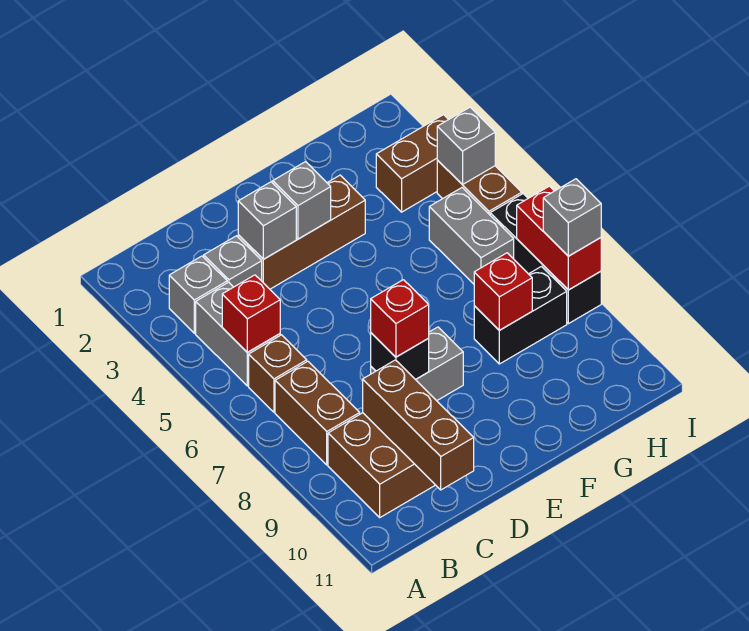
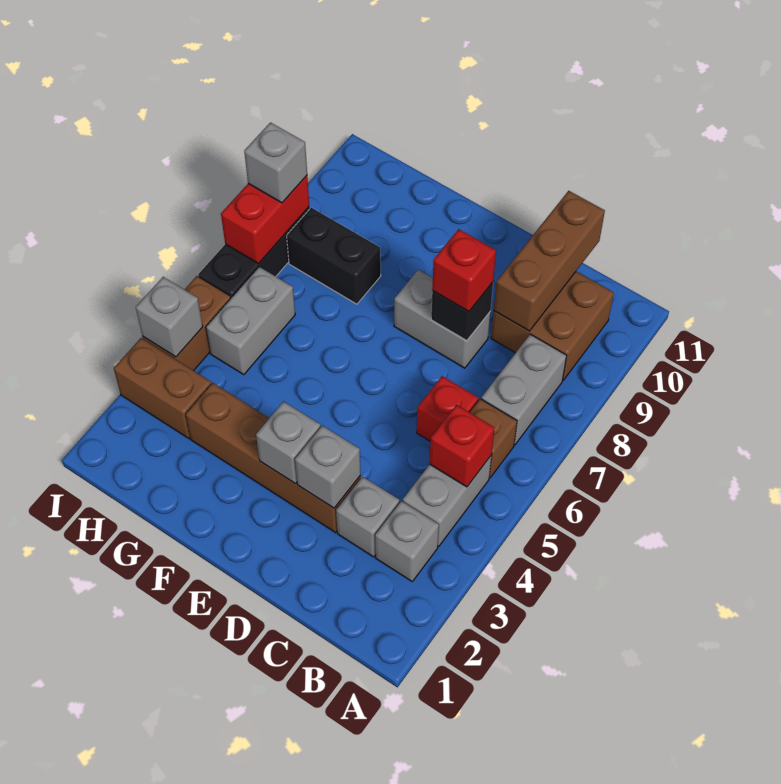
brown 1x2 brick [275,361,360,465] -> grey 1x2 brick [481,334,567,445]
brown 1x3 brick [238,175,365,289] -> brown 1x4 brick [186,383,361,532]
red 1x1 brick [474,253,532,330] -> red 1x1 brick moved to [417,376,478,441]

